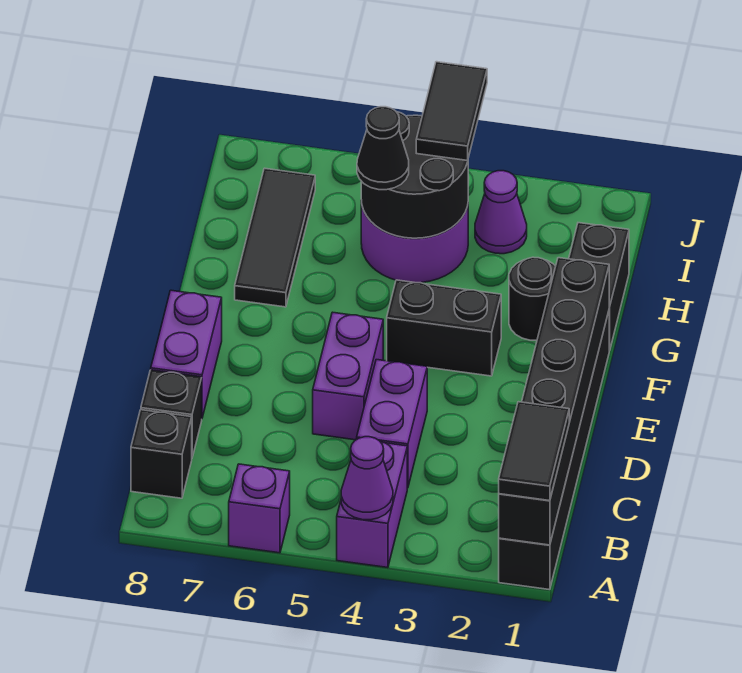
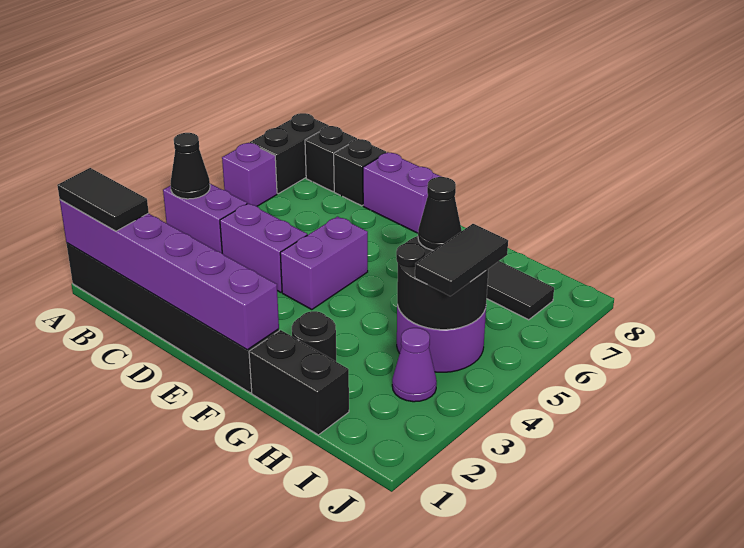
black 1x6 brick [499,258,609,545] -> purple 1x6 brick [60,200,279,350]
purple 1x1 cone [341,437,393,520] -> black 1x1 cone [170,133,210,199]
purple 1x2 brick [313,312,383,440] -> purple 1x2 brick turned to [280,217,368,310]
black 1x2 brick [387,280,501,376] -> black 1x2 brick moved to [250,113,329,194]
black 1x2 tile [416,62,487,161] -> black 1x2 tile turned to [415,224,508,296]

